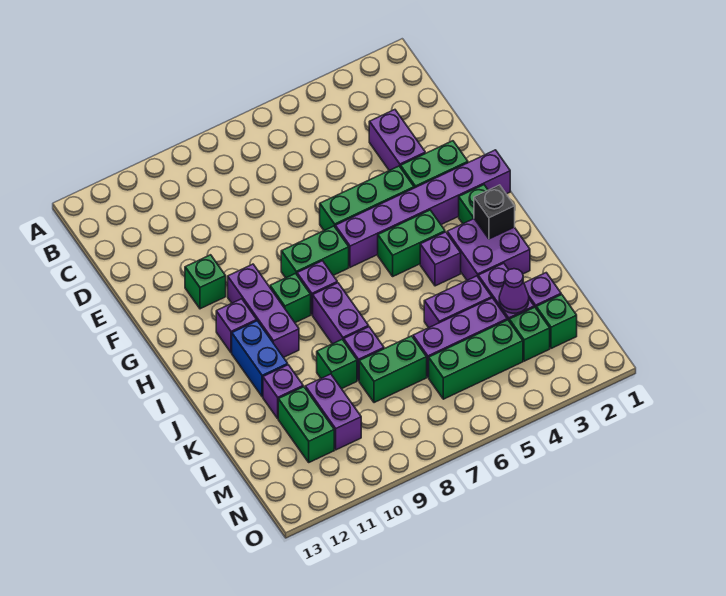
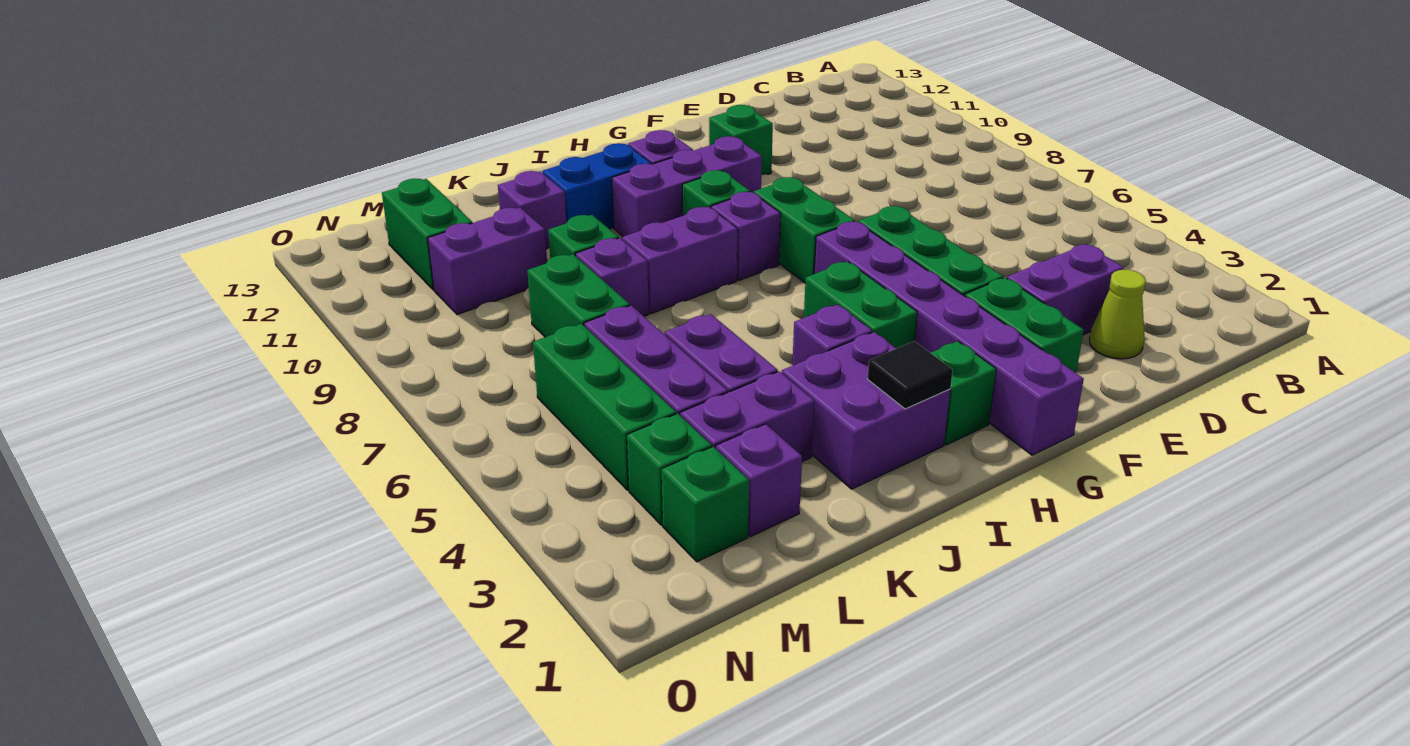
none -> lime 1x1 cone [1090,270,1146,359]
black 1x1 brick [474,185,515,239] -> black 1x1 tile [868,341,953,409]
purple 1x1 cone [499,269,529,313] -> none
green 1x2 brick [278,387,334,462] -> green 1x2 brick turned to [382,179,472,290]

